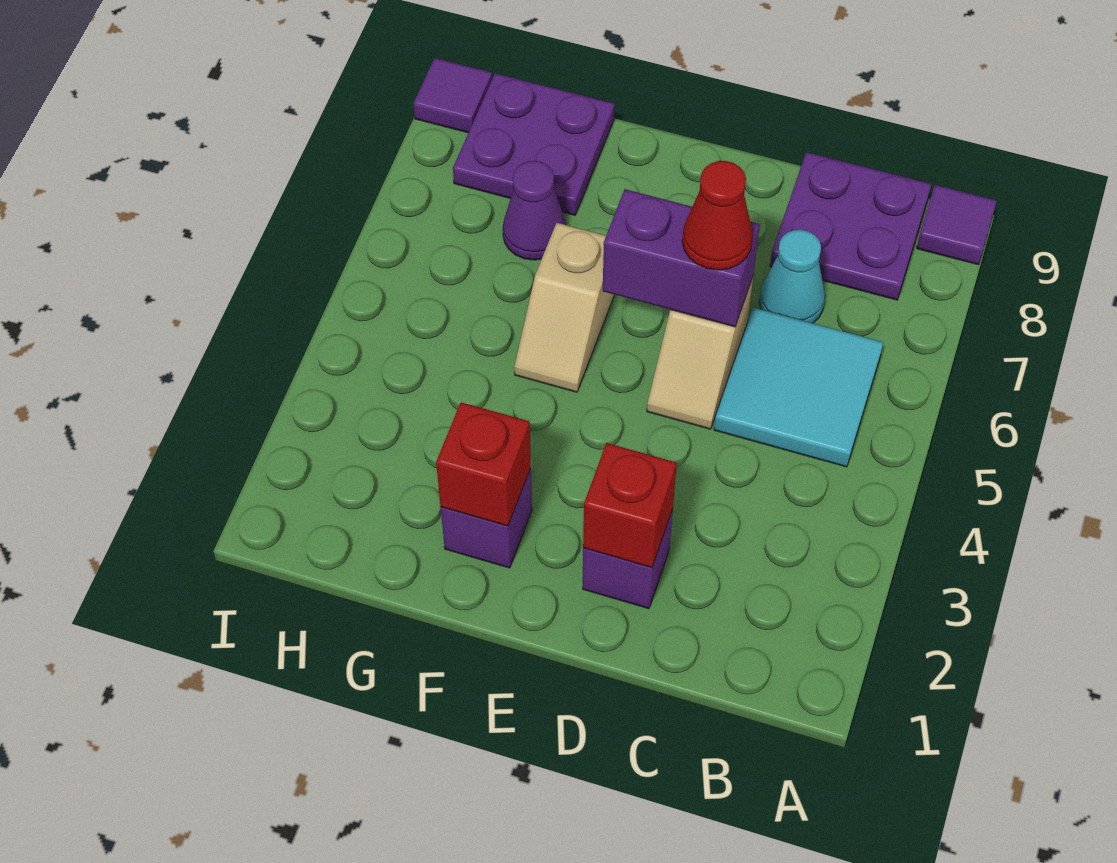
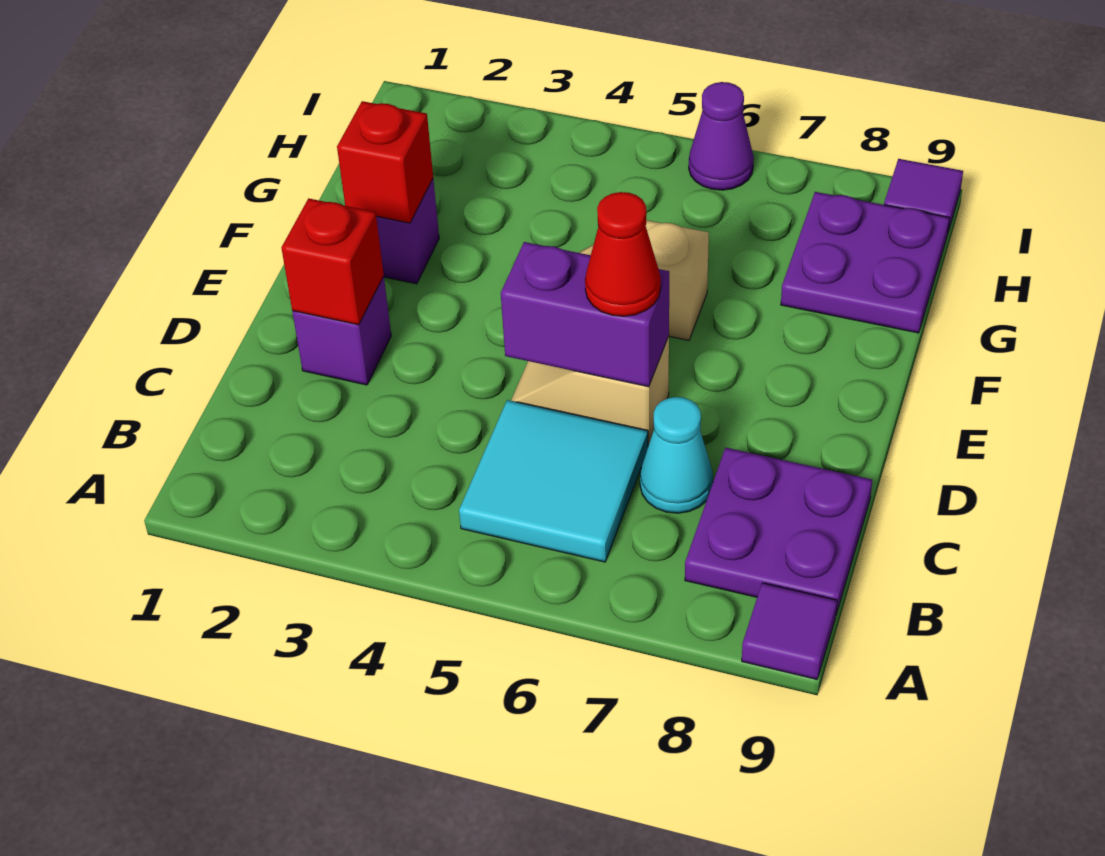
purple 1x2 brick [603,189,760,327] -> purple 1x2 brick turned to [501,242,669,387]
purple 1x1 cone [503,161,566,260] -> purple 1x1 cone moved to [689,82,754,190]

